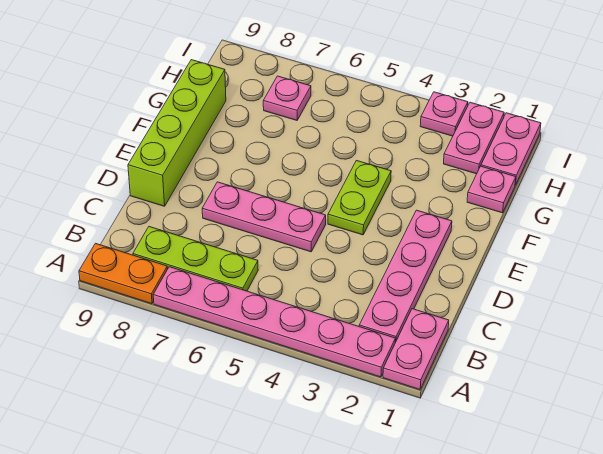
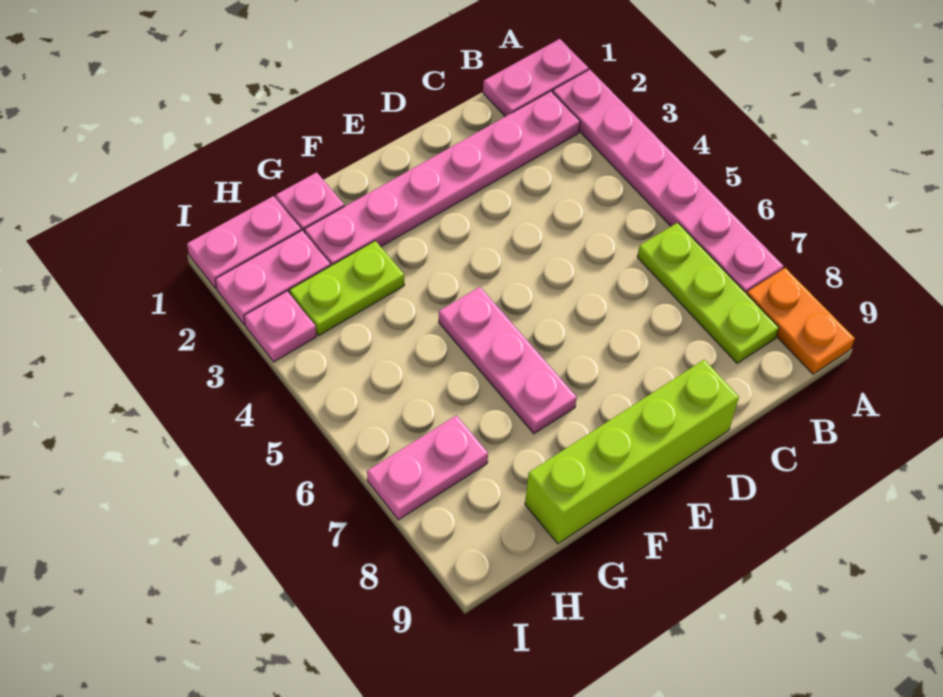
pink 1x4 plate [359,210,452,342] -> pink 1x6 plate [304,91,580,266]
pink 1x3 plate [202,182,326,252] -> pink 1x3 plate moved to [439,287,577,434]
lime 1x2 plate [328,161,391,235] -> lime 1x2 plate moved to [289,241,404,335]
pink 1x1 plate [263,76,311,120] -> pink 1x2 plate [367,415,488,520]

